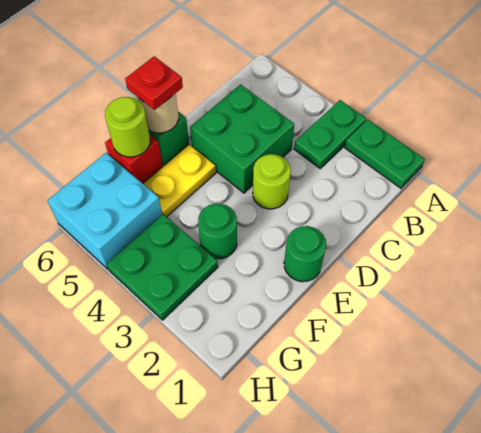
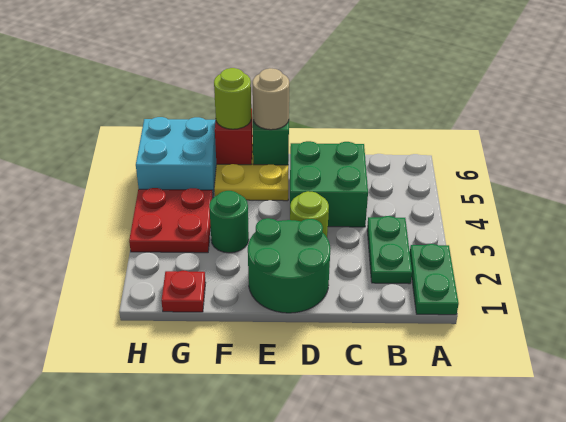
green 1x2 plate [294,100,366,168] -> green 1x2 plate turned to [367,216,412,284]
green 1x1 round brick [284,226,326,282] -> green 2x2 round brick [248,218,331,313]
red 1x1 plate [125,56,183,110] -> red 1x1 plate moved to [161,271,206,312]
green 2x2 plate [107,214,218,320] -> red 2x2 plate [129,188,213,253]

